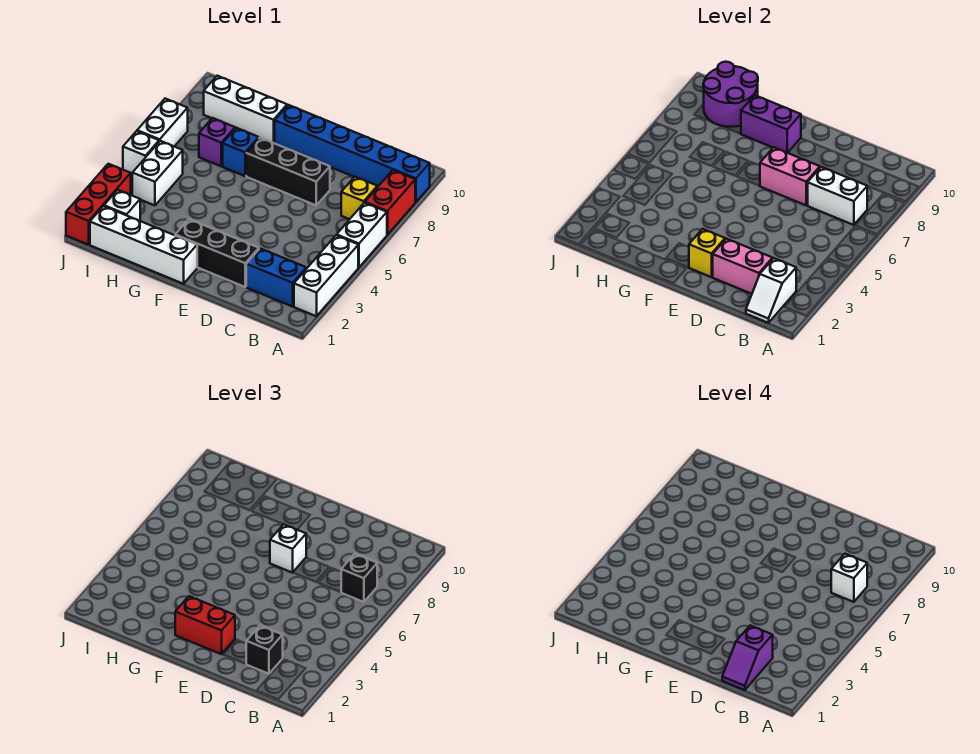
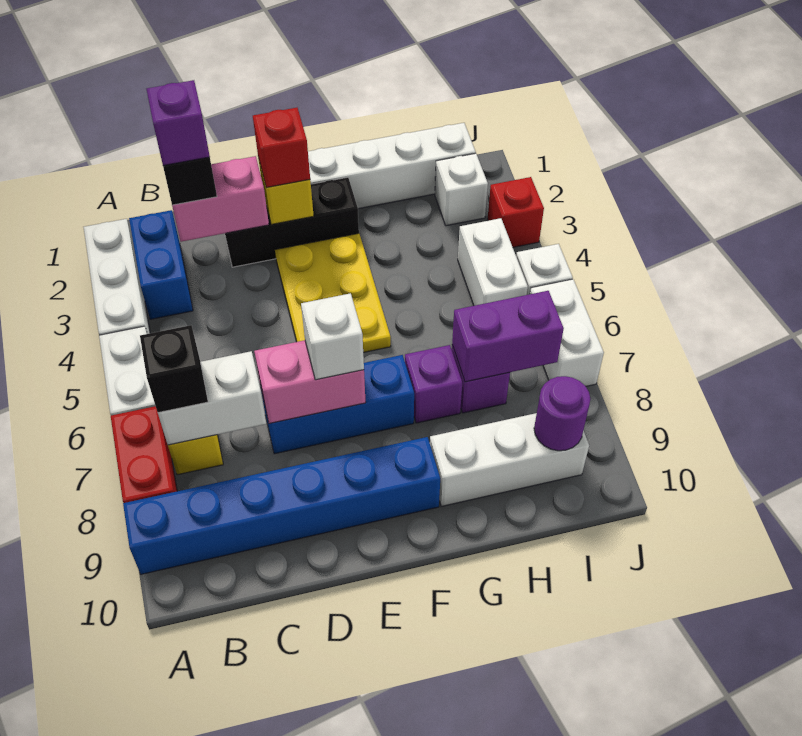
white 1x2 slope [746,258,796,323] -> none
blue 1x2 brick [246,248,306,306] -> blue 1x2 brick turned to [129,210,193,319]
white 1x1 brick [831,554,867,602] -> none
black 1x3 brick [246,138,330,205] -> blue 1x3 brick [261,355,414,454]
red 1x2 brick [175,596,235,654] -> red 1x1 brick [253,108,310,188]
none -> yellow 2x3 plate [275,233,391,353]
purple 1x2 brick [741,95,801,153] -> purple 1x2 brick moved to [452,291,564,382]
blue 1x1 brick [223,128,259,176] -> purple 1x1 brick [405,345,462,423]
purple 2x2 round brick [703,62,758,127] -> purple 1x1 round brick [534,376,590,451]
red 1x3 brick [66,164,131,245] -> red 1x1 brick [488,177,544,247]

